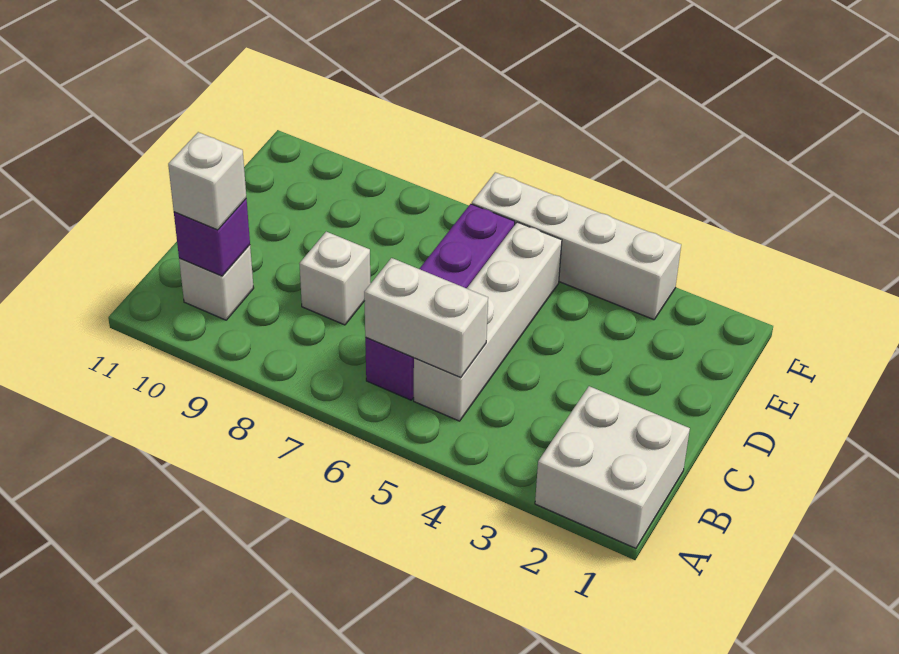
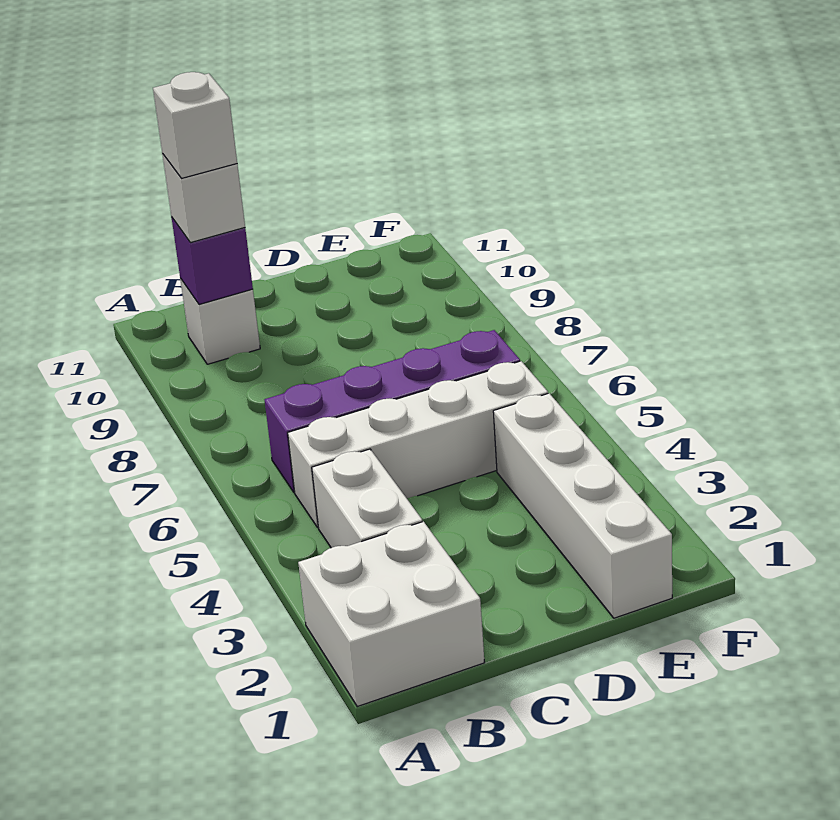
white 1x2 brick [364,258,488,378] -> white 1x2 brick moved to [312,449,422,548]
white 1x1 brick [299,232,371,325] -> white 1x1 brick moved to [153,72,237,179]
white 1x4 brick [472,172,681,320] -> white 1x4 brick moved to [493,393,672,618]

